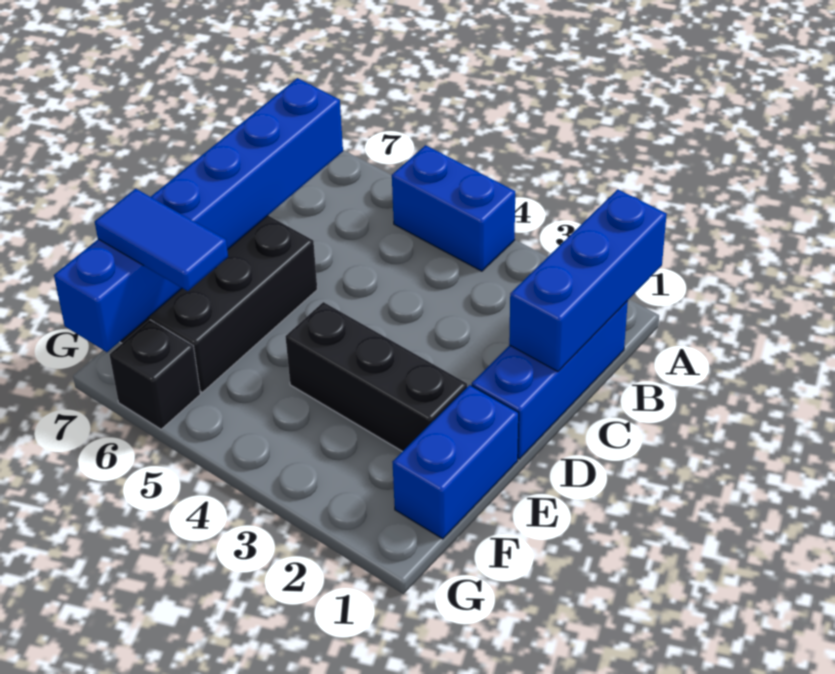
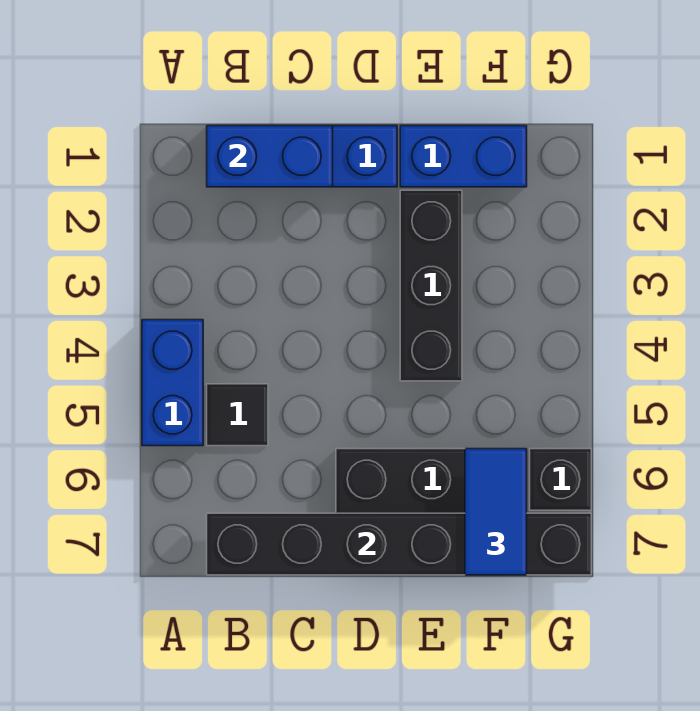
blue 1x3 brick [509,189,667,372] -> blue 1x2 brick [207,126,333,187]
none -> black 1x1 tile [207,384,268,446]
blue 1x6 brick [54,78,343,352] -> black 1x6 brick [207,513,591,575]

